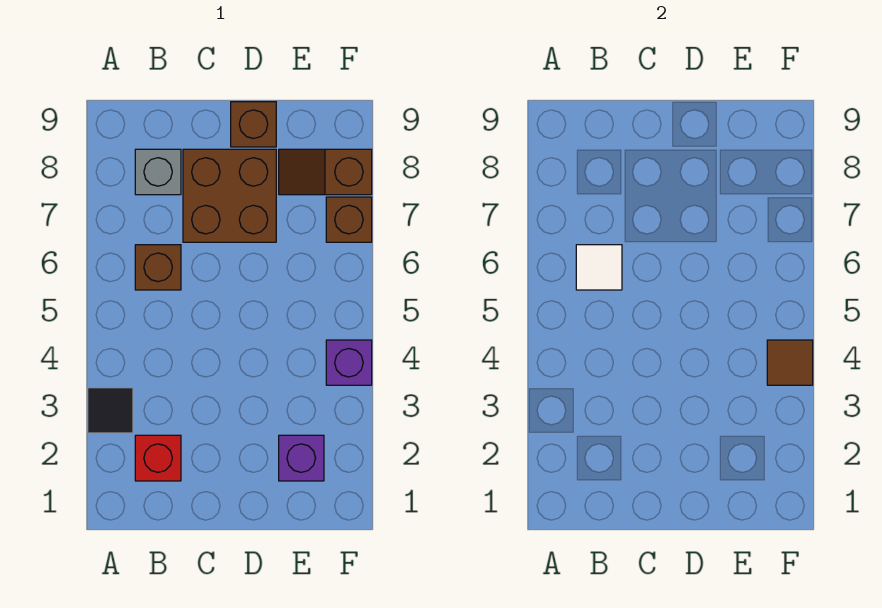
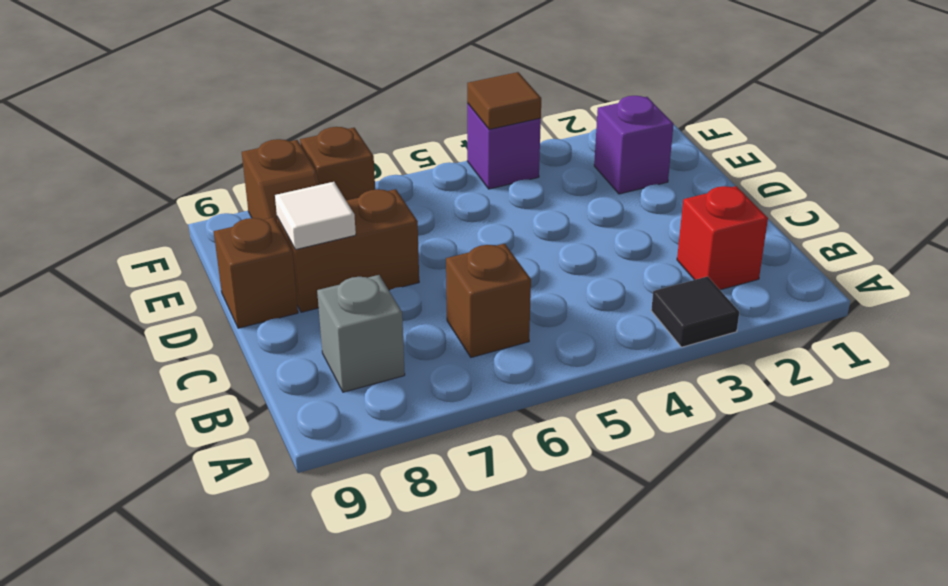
white 1x1 tile [576,245,622,290] -> white 1x1 tile moved to [275,182,356,250]
brown 2x2 brick [183,149,276,242] -> brown 1x2 brick [277,189,419,312]

